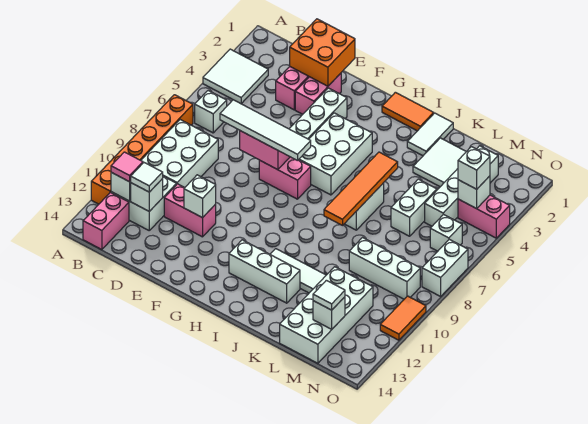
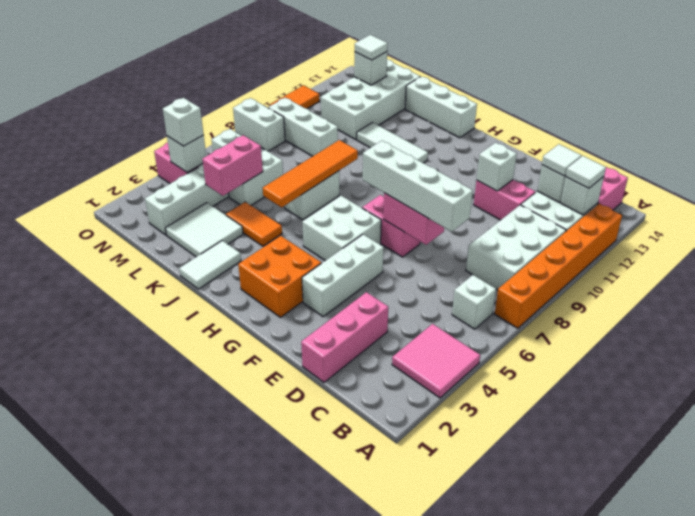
white 2x2 tile [203,49,268,104] -> pink 2x2 tile [392,324,480,398]
pink 1x1 tile [111,152,143,182] -> white 1x1 tile [566,156,606,188]
orange 2x2 brick [290,19,355,86] -> orange 2x2 brick moved to [238,236,321,317]
white 1x4 tile [220,100,311,161] -> white 1x4 brick [363,141,473,232]
pink 1x2 brick [295,73,341,114] -> pink 1x2 brick moved to [203,135,263,196]
white 2x3 brick [299,113,372,195] -> white 2x2 brick [302,196,381,261]
orange 1x2 tile [382,92,434,131] -> orange 1x2 tile moved to [226,202,282,246]
white 1x3 brick [229,240,300,303] -> white 1x3 brick moved to [405,77,477,138]
white 1x2 brick [422,239,468,296] -> white 1x2 brick turned to [233,98,285,151]

